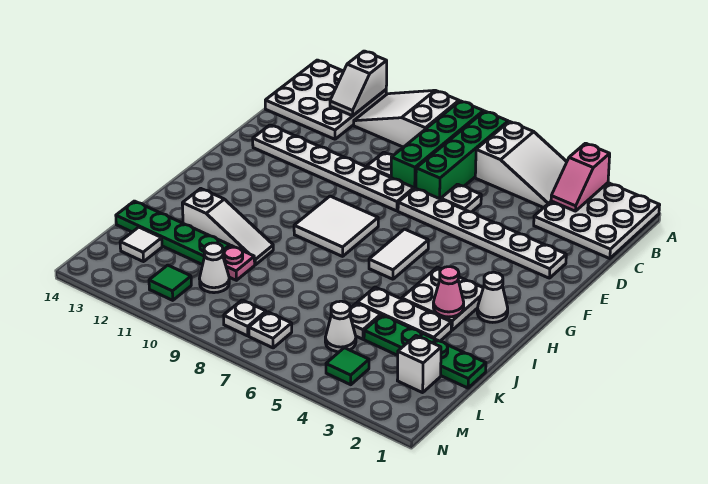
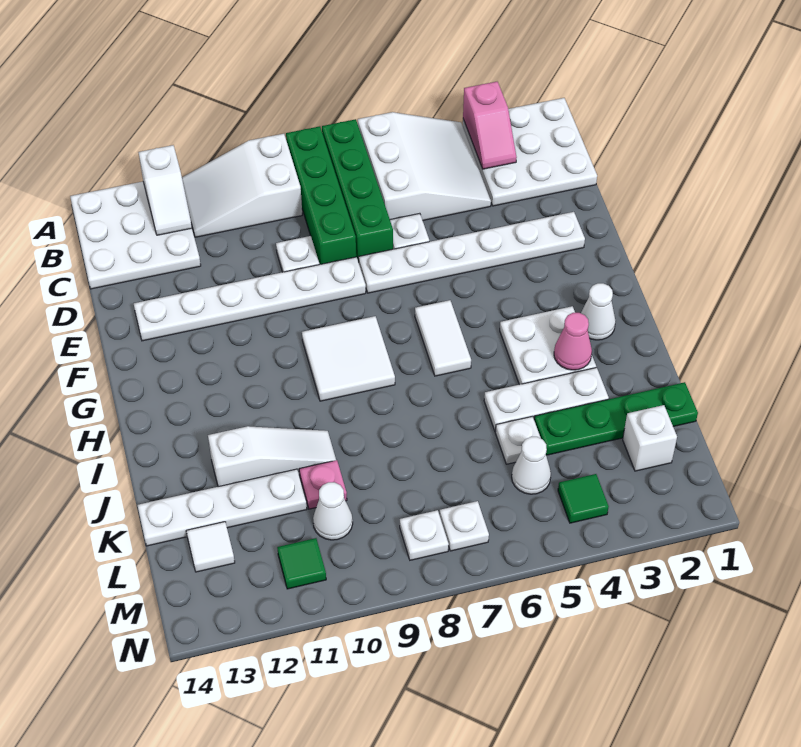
white 2x3 slope [475,122,567,208] -> white 3x3 slope [358,112,491,220]
green 1x4 plate [116,201,230,265] -> white 1x4 plate [137,469,307,546]

